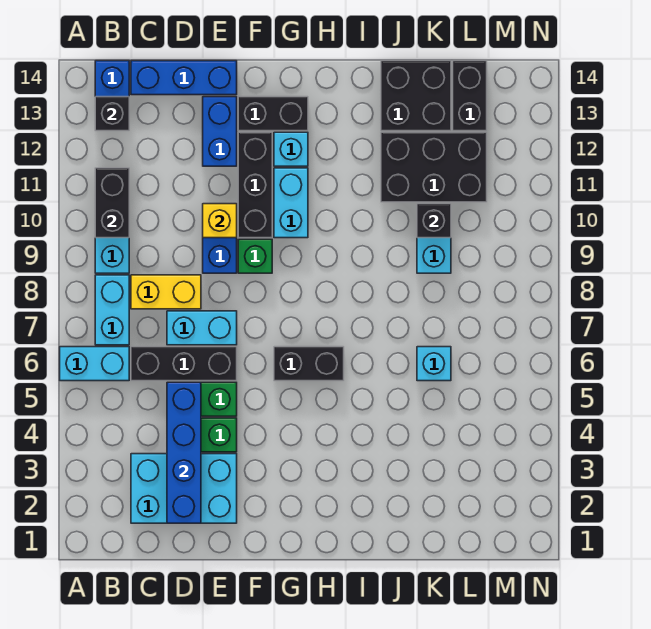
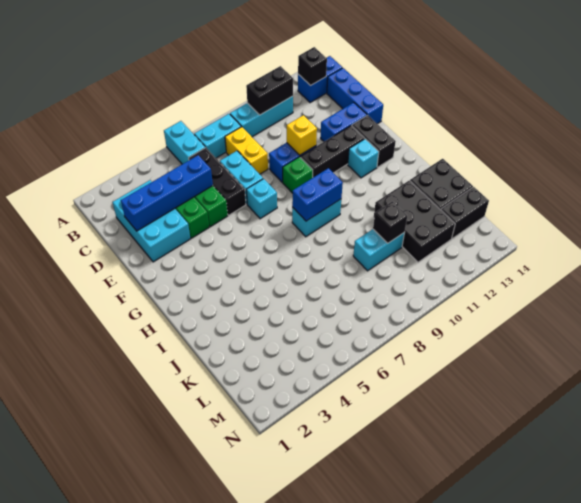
black 1x2 brick [274,347,344,381] -> none
cyan 1x2 brick [274,168,308,238] -> cyan 1x2 brick moved to [292,199,341,237]
none -> blue 1x2 brick [292,168,343,221]
cyan 1x1 brick [417,347,451,381] -> cyan 1x1 brick moved to [246,179,277,219]

